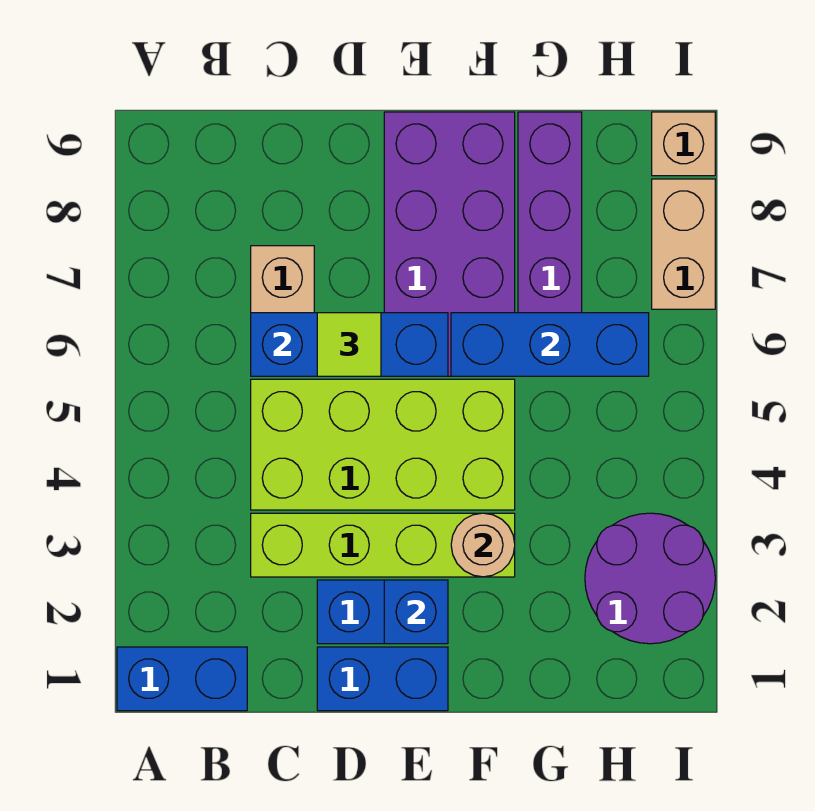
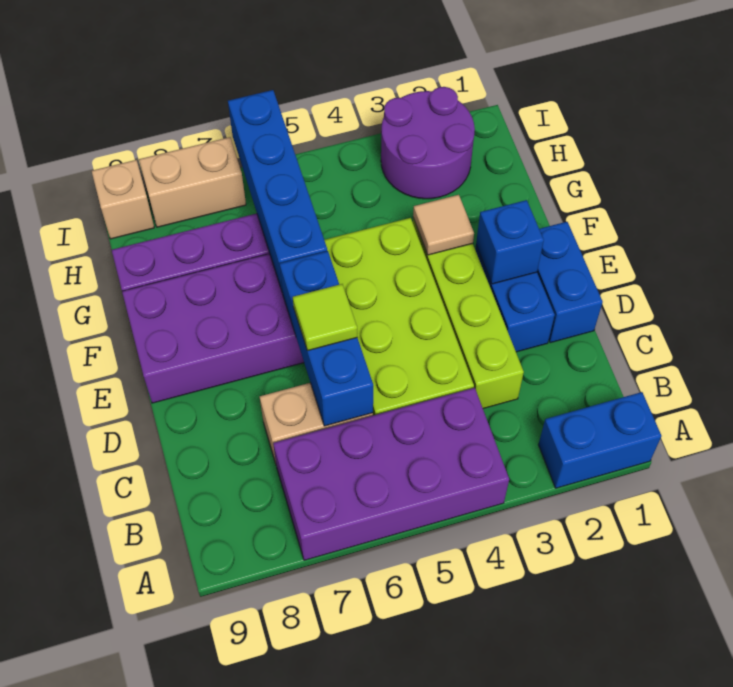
blue 1x2 brick [117,647,247,711] -> blue 1x2 brick turned to [538,392,661,488]
none -> purple 2x4 brick [273,388,509,560]
tan 1x1 round brick [451,513,515,577] -> tan 1x1 tile [413,195,474,255]
blue 1x3 brick [451,313,649,376] -> blue 1x4 brick [228,90,327,293]

